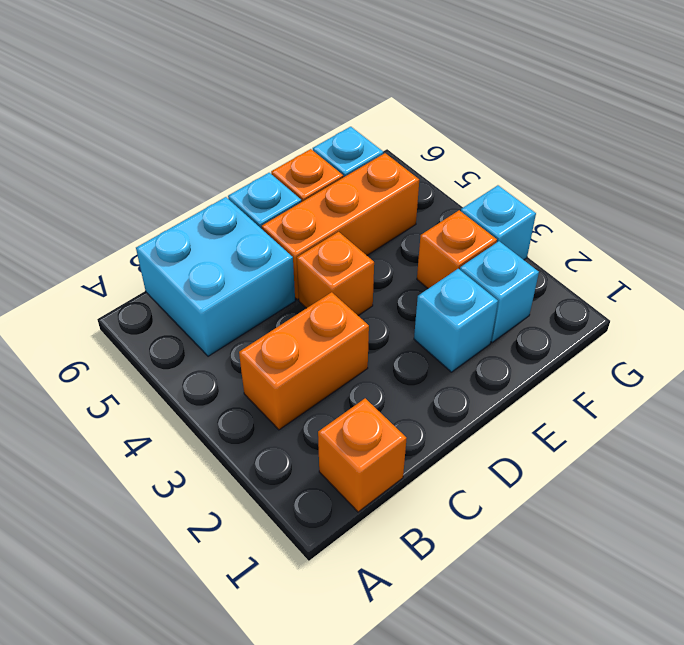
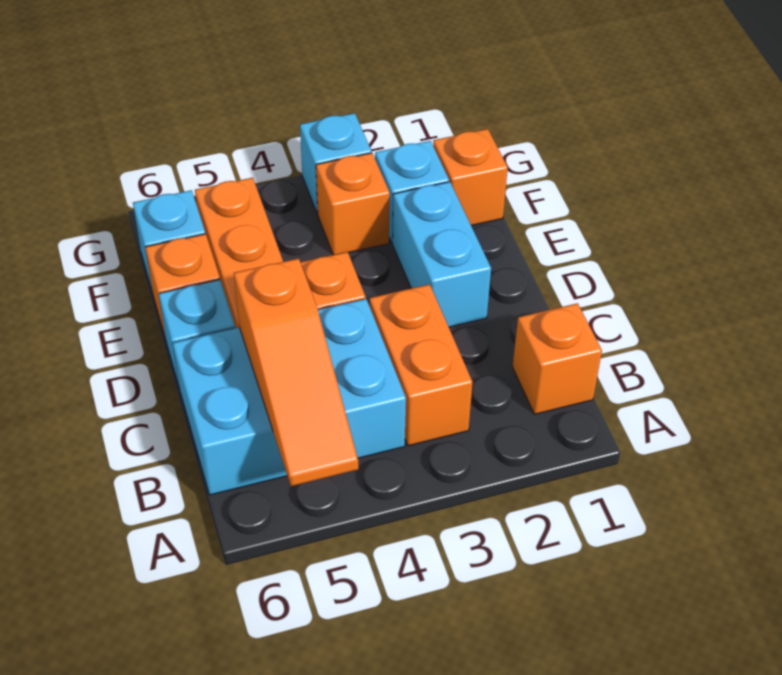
none -> orange 1x3 slope [234,258,358,486]
cyan 2x2 brick [136,197,295,356] -> cyan 2x3 brick [173,299,406,495]
cyan 1x1 brick [414,269,498,372] -> cyan 1x2 brick [393,182,491,327]
none -> orange 1x1 brick [433,129,508,226]

